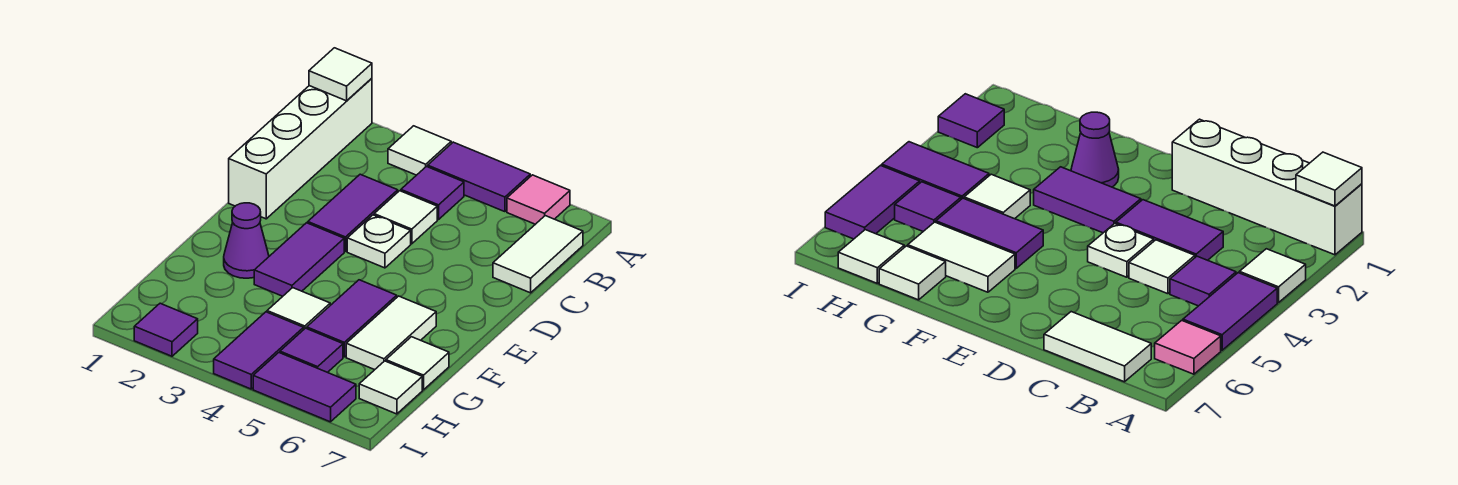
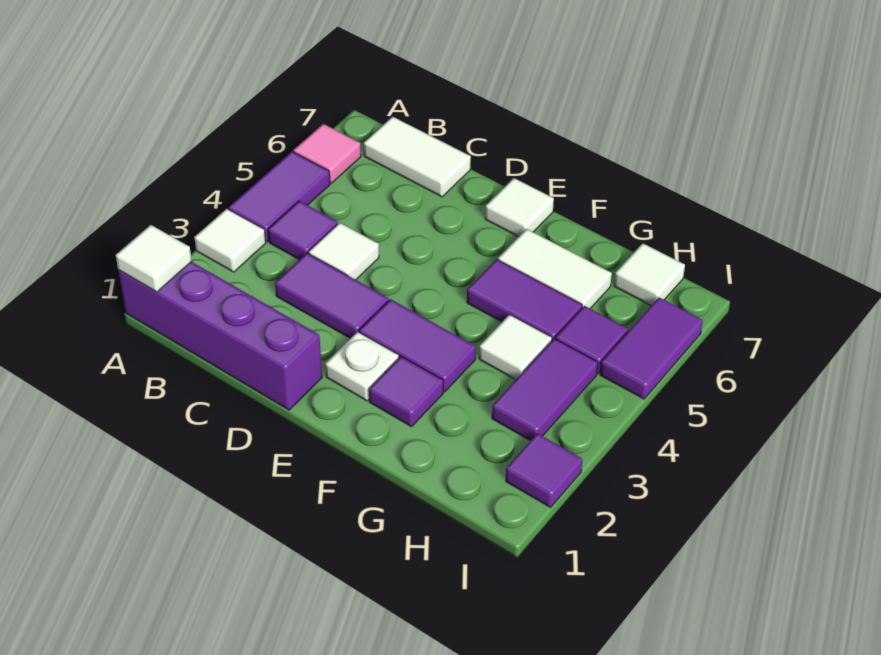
white 1x4 brick [229,78,372,219] -> purple 1x4 brick [118,262,322,410]
white 1x1 plate [347,215,411,268] -> white 1x1 plate moved to [325,332,399,401]
purple 1x1 cone [224,203,269,278] -> purple 1x1 tile [369,356,443,427]
white 1x1 tile [386,337,449,390] -> white 1x1 tile moved to [485,178,554,237]
purple 1x2 tile [214,312,304,389] -> purple 1x2 tile turned to [492,339,598,441]

